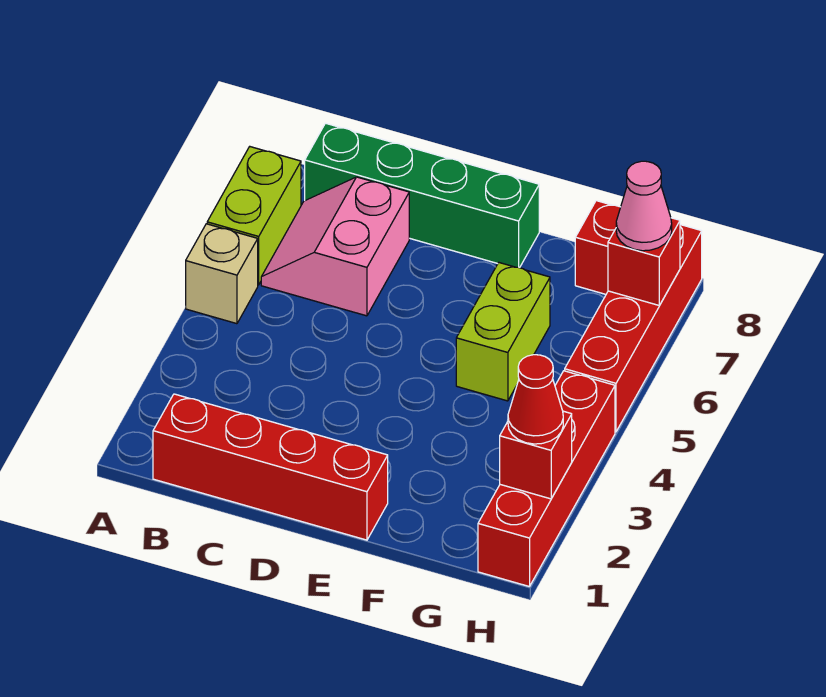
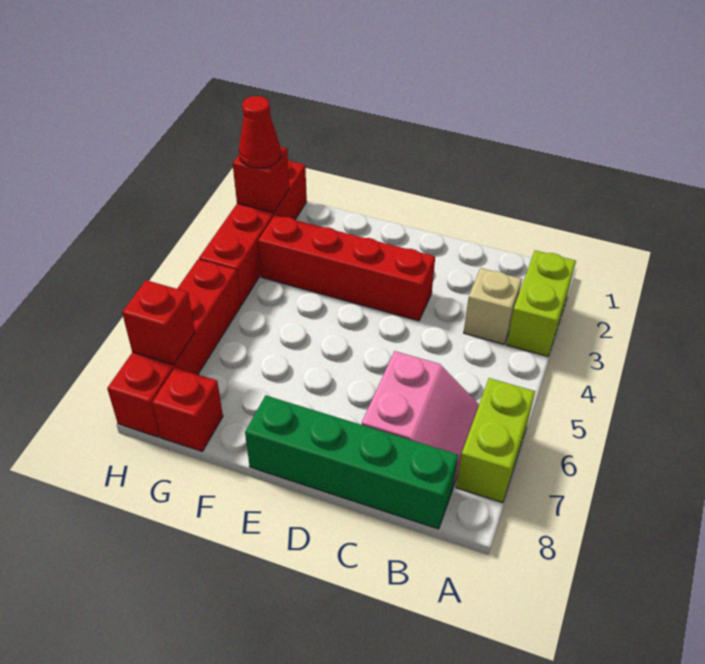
tan 1x1 brick [186,224,258,324] -> tan 1x1 brick moved to [464,268,522,344]
red 1x4 brick [153,394,388,540] -> red 1x4 brick moved to [258,215,435,321]
lime 1x2 brick [456,263,550,401] -> lime 1x2 brick moved to [507,250,576,356]
pink 1x1 cone [616,161,672,251] -> none

